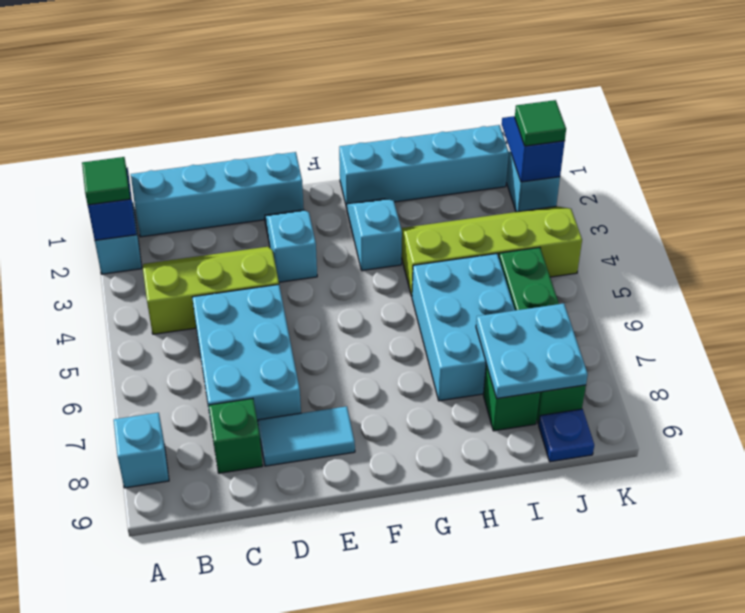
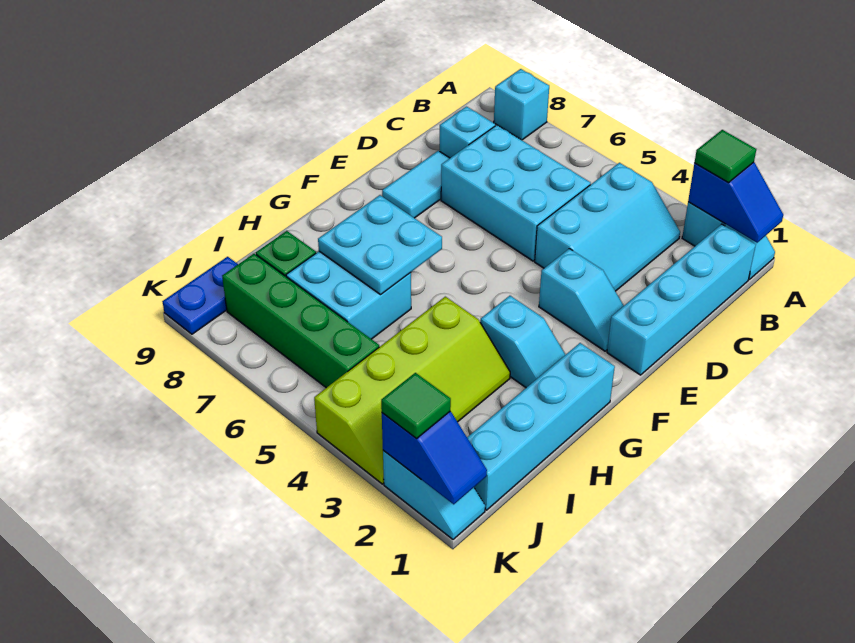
lime 2x3 slope [143,247,279,334] -> cyan 2x3 slope [535,163,680,291]
green 1x1 brick [209,399,263,473] -> cyan 1x1 brick [440,107,495,158]
cyan 2x3 brick [412,254,515,401] -> cyan 2x2 brick [286,251,411,339]
cyan 2x2 plate [476,303,588,398] -> cyan 2x2 plate moved to [318,195,442,295]
blue 1x1 plate [539,409,594,462] -> blue 1x2 plate [162,257,238,334]

